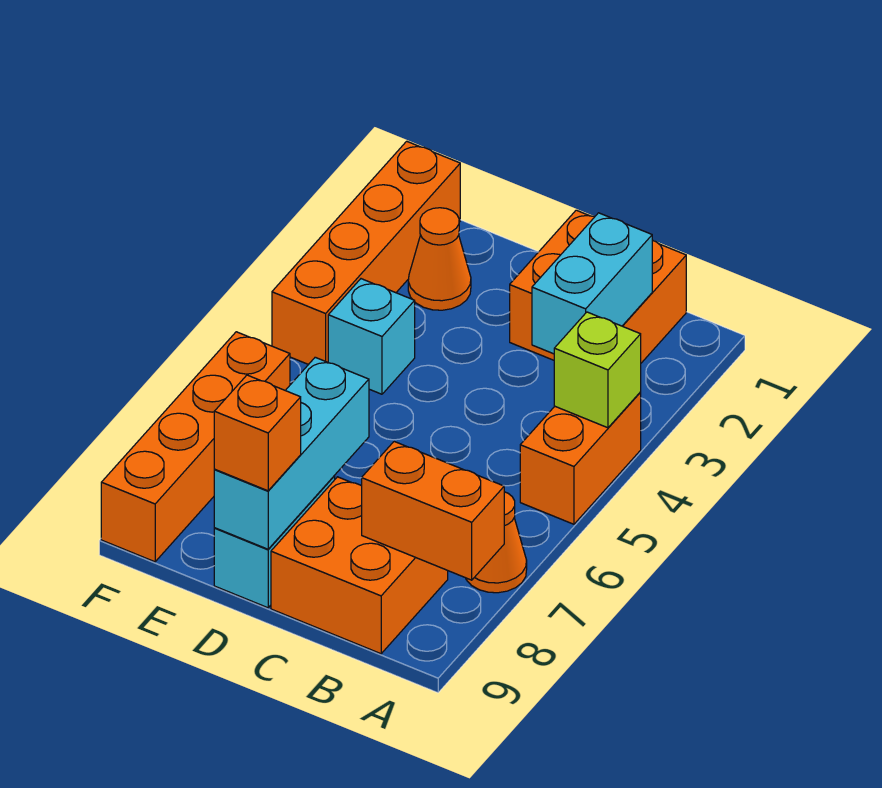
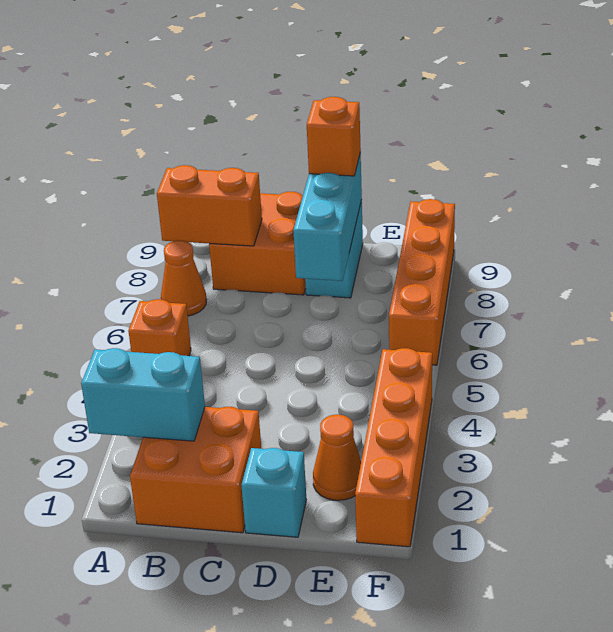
orange 1x2 brick [520,393,641,524] -> orange 1x1 brick [128,299,191,356]
lime 1x1 brick [554,312,641,428] -> none
cyan 1x2 brick [532,213,652,354] -> cyan 1x2 brick turned to [81,348,205,441]
cyan 1x1 brick [328,279,415,394] -> cyan 1x1 brick moved to [241,448,306,537]

